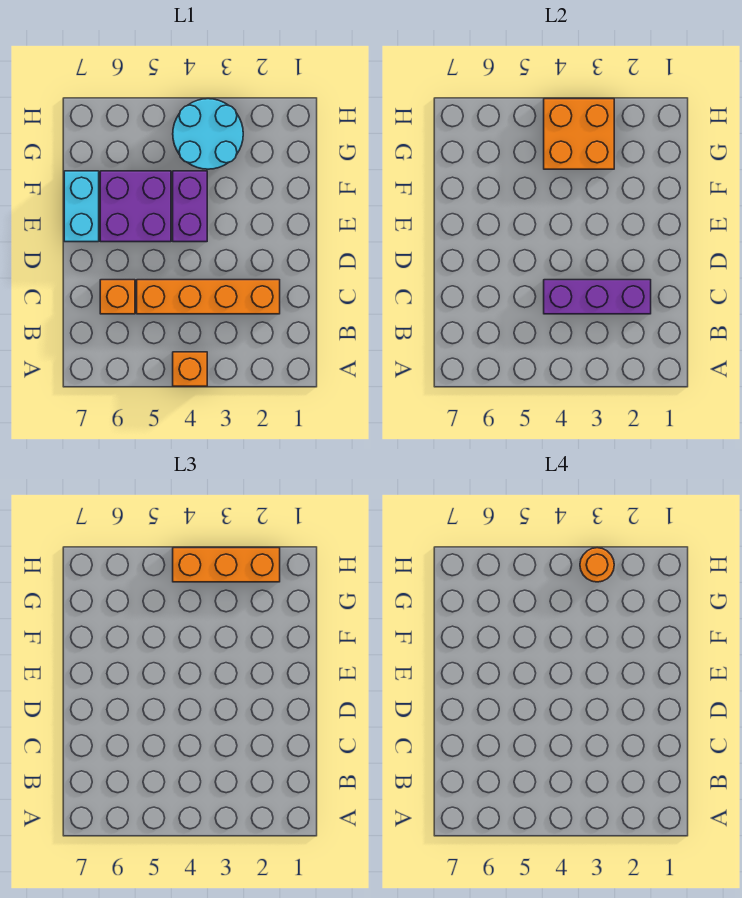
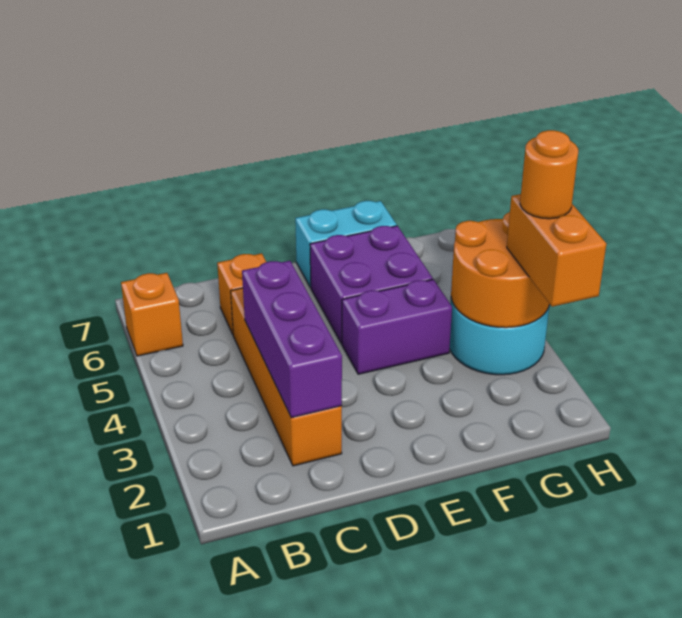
orange 1x1 brick [173,352,207,386] -> orange 1x1 brick moved to [121,273,183,356]
orange 2x2 brick [544,99,614,169] -> orange 2x2 round brick [451,212,550,328]
orange 1x3 brick [173,548,280,582] -> orange 1x2 brick [507,194,606,307]

